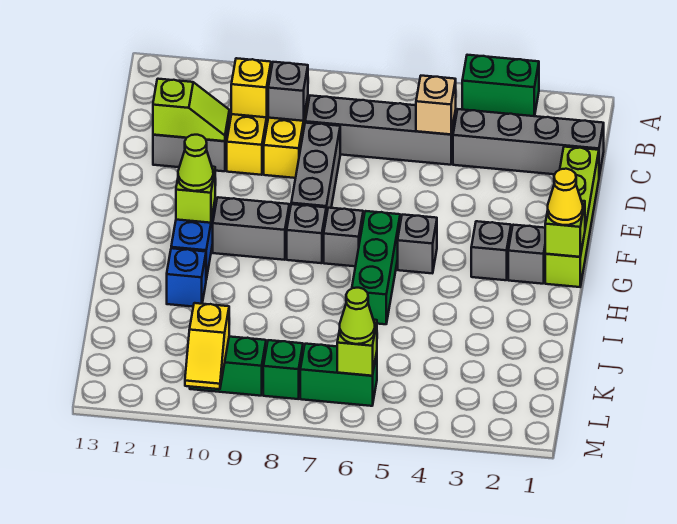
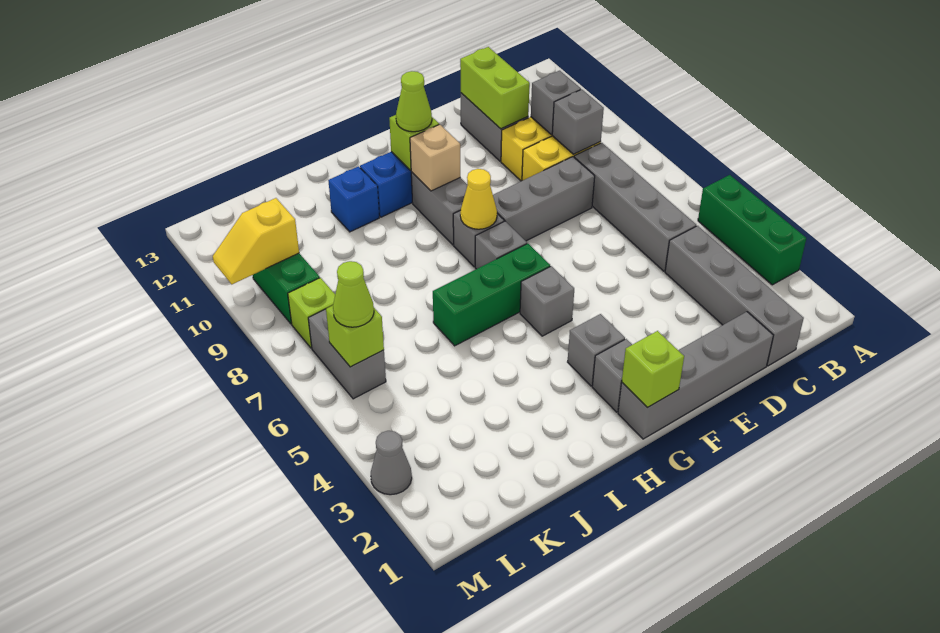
green 1x2 brick [462,55,539,116] -> green 1x3 brick [698,175,806,285]
tan 1x1 brick [416,76,456,135] -> tan 1x1 brick moved to [410,124,460,191]
yellow 1x1 brick [231,58,271,117] -> grey 1x1 brick [531,71,581,135]
lime 1x4 brick [545,147,599,287] -> grey 1x4 brick [618,312,773,439]
lime 1x2 slope [153,79,229,141] -> lime 1x2 brick [460,47,530,129]
yellow 1x1 cone [548,169,583,225] -> yellow 1x1 cone moved to [460,169,497,229]
green 1x2 brick [300,344,377,406] -> grey 1x2 brick [308,309,386,399]
green 1x1 brick [263,340,303,399] -> lime 1x1 brick [288,278,335,348]
none -> grey 1x1 cone [371,431,412,495]

